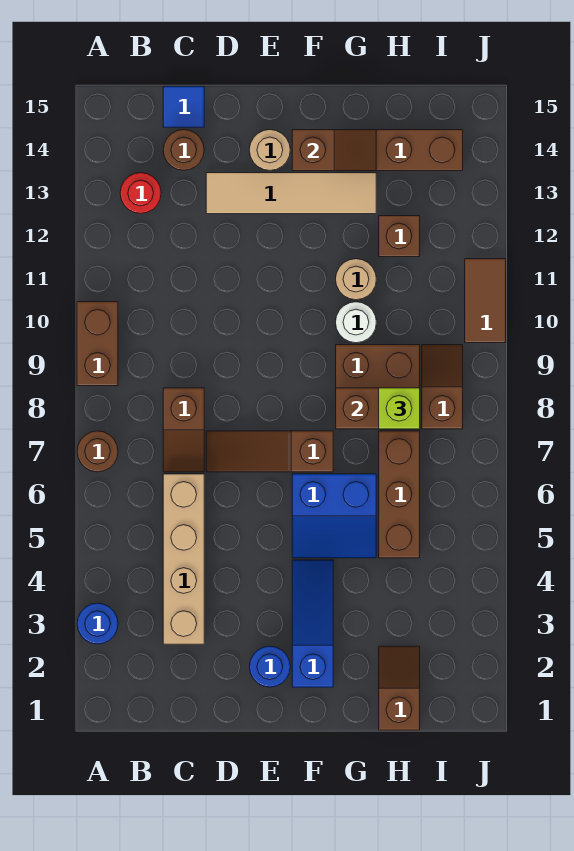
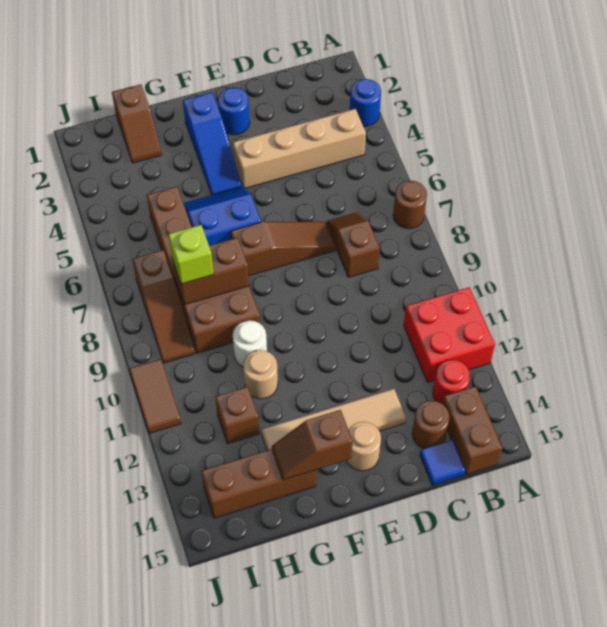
brown 1x2 brick [77,302,118,386] -> brown 1x2 brick moved to [442,386,502,475]
none -> red 2x2 brick [404,287,495,382]
tan 1x4 brick [163,474,204,644] -> tan 1x4 brick turned to [233,109,366,188]
brown 1x2 slope [422,345,463,429] -> brown 1x3 slope [132,250,195,363]

